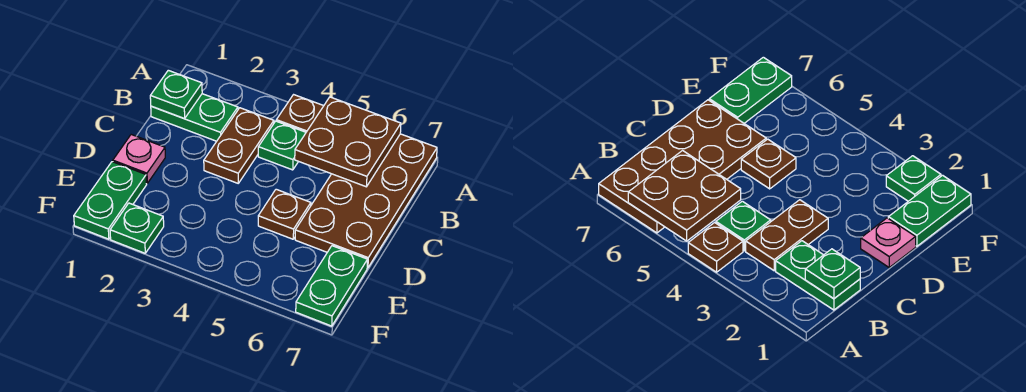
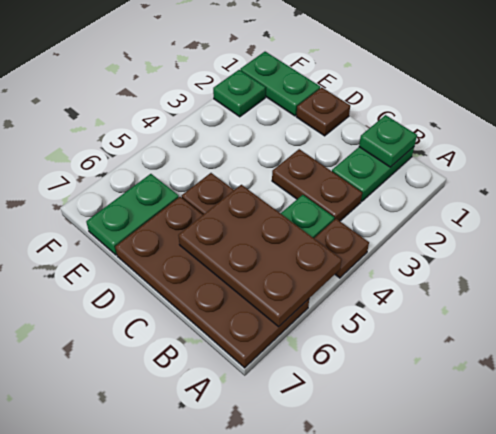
brown 2x2 plate [295,97,401,187] -> brown 2x3 plate [178,185,342,327]
pink 1x1 plate [113,135,165,183] -> brown 1x1 plate [296,87,350,136]
green 1x2 plate [296,246,368,326] -> green 1x2 plate turned to [86,174,179,255]

